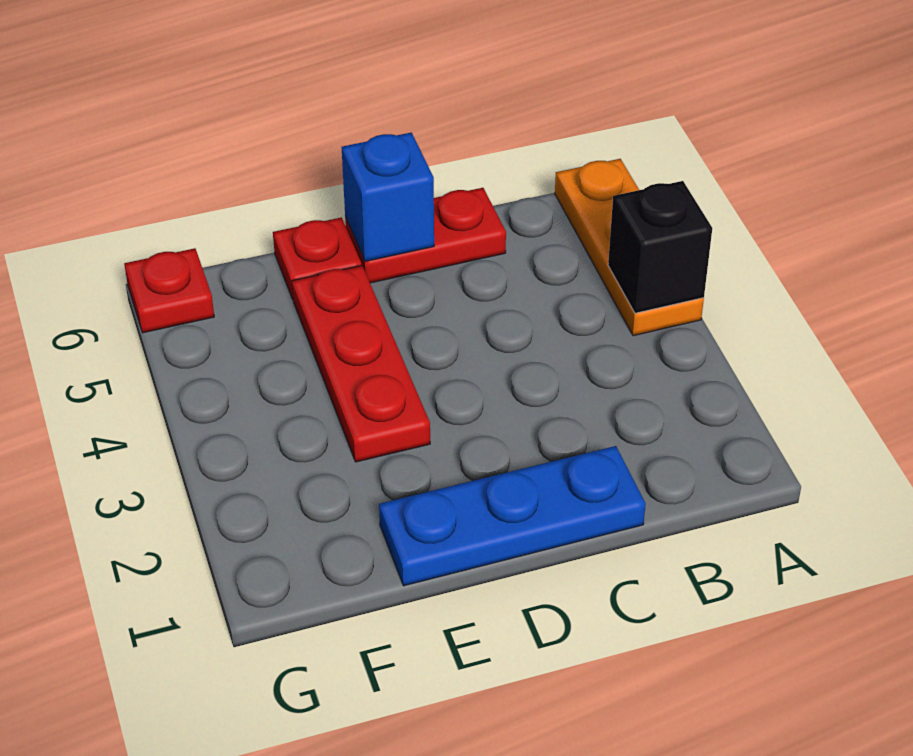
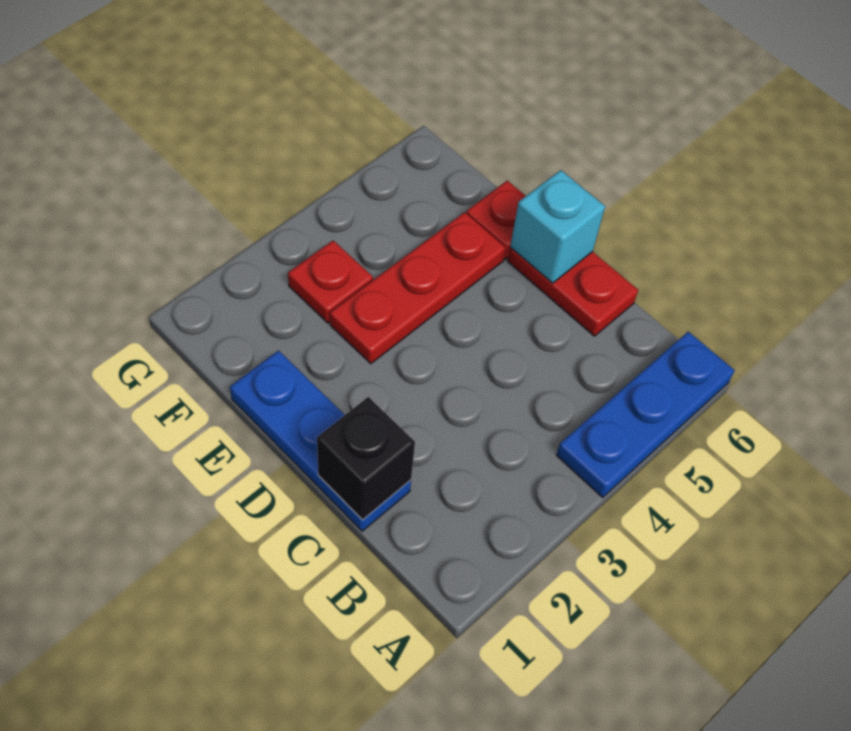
orange 1x3 plate [555,159,704,336] -> blue 1x3 plate [556,332,735,498]
black 1x1 brick [608,181,712,313] -> black 1x1 brick moved to [317,397,415,520]
blue 1x1 brick [342,133,434,261] -> cyan 1x1 brick [510,170,605,283]
red 1x1 plate [124,248,214,333] -> red 1x1 plate moved to [288,241,373,323]

